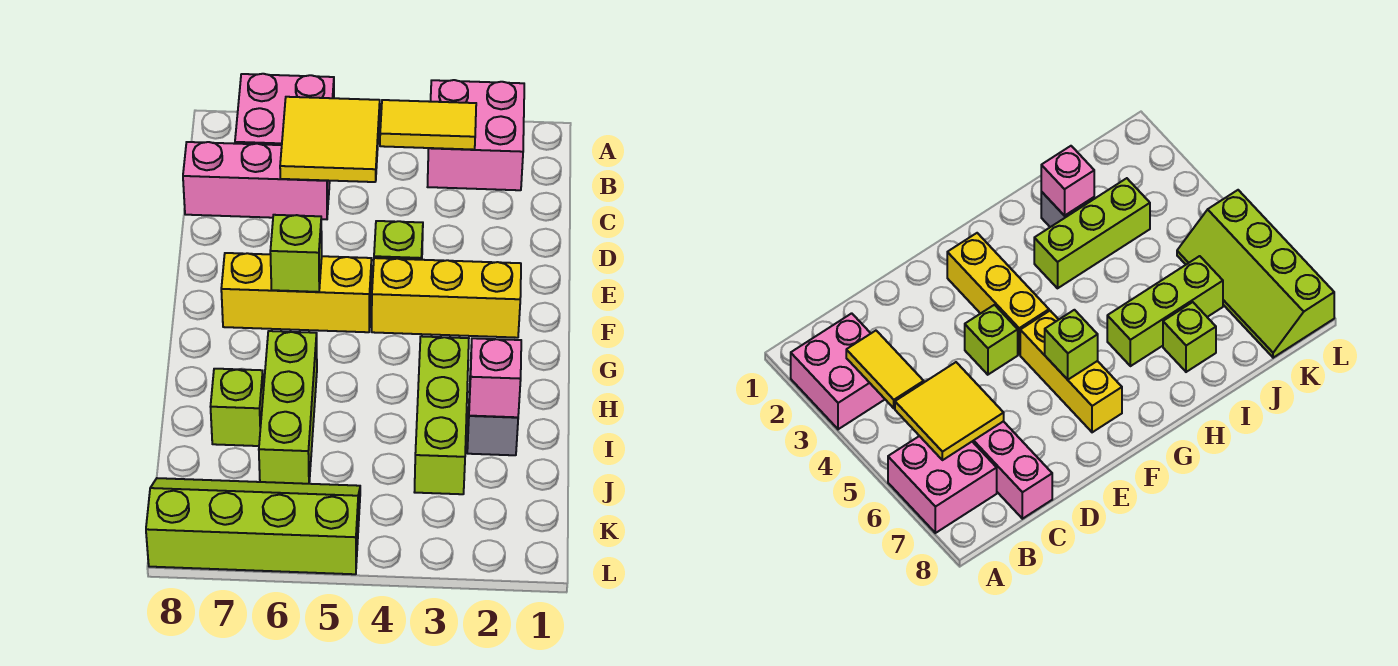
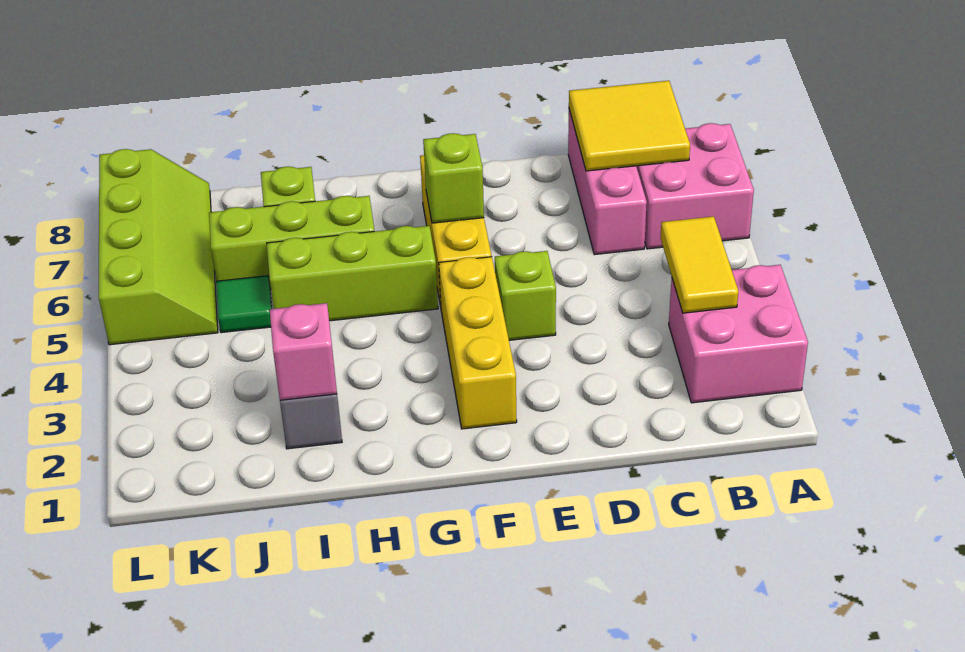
yellow 2x2 tile [280,97,380,182] -> yellow 2x2 tile moved to [569,81,690,171]
lime 1x3 brick [415,336,469,494] -> lime 1x3 brick moved to [267,226,438,321]
none -> green 1x1 tile [216,276,272,333]

